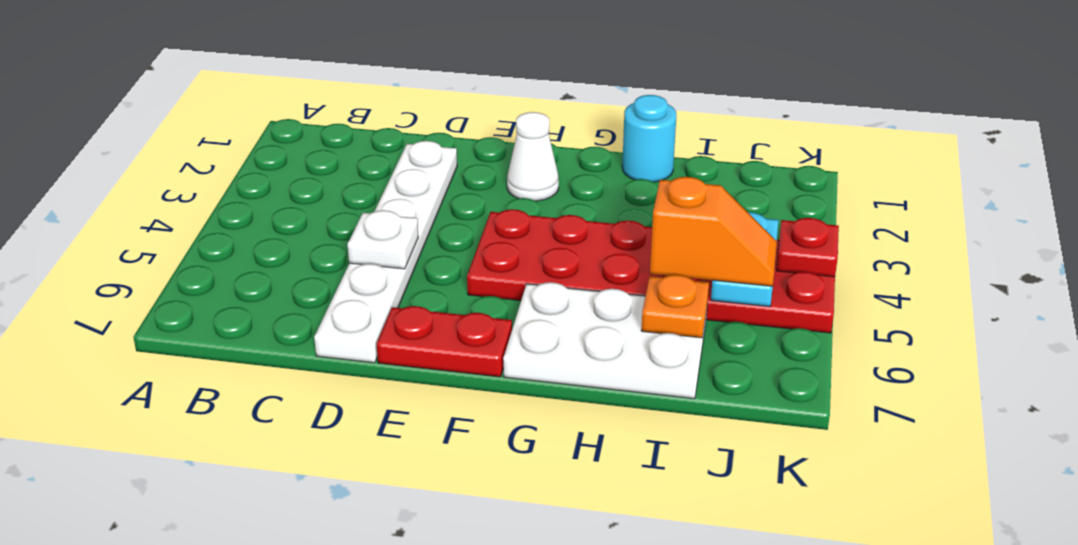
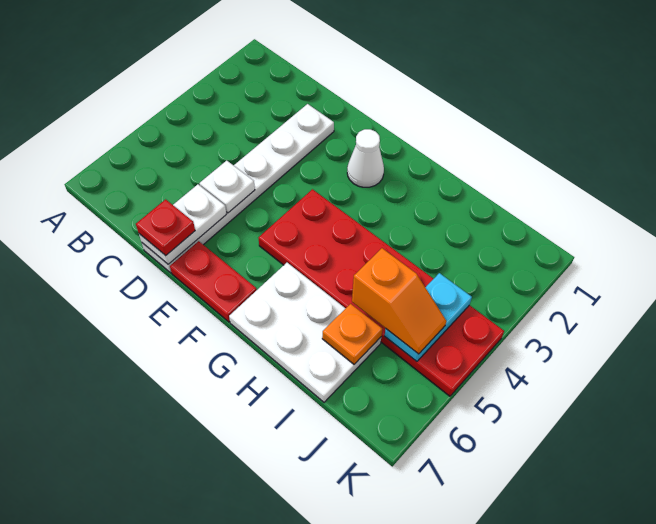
none -> white 1x2 plate [139,184,226,264]
cyan 1x1 round brick [622,95,676,182] -> none
red 1x1 plate [777,218,839,277] -> red 1x1 plate moved to [136,199,195,256]

